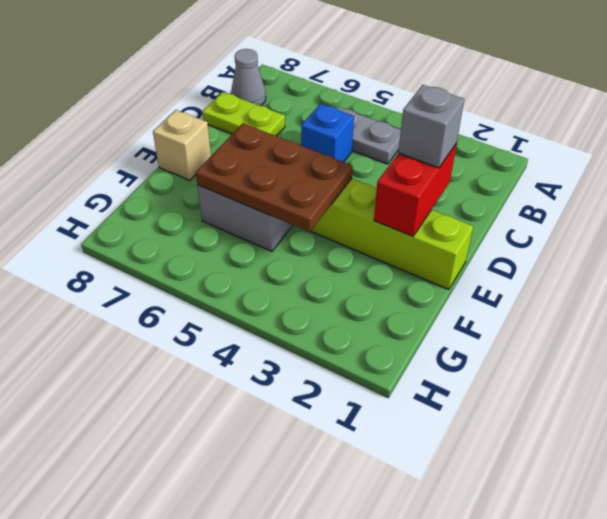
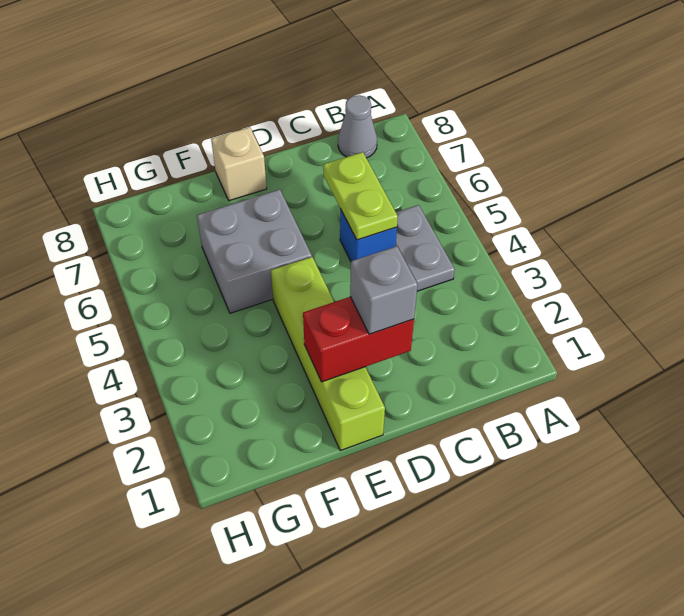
lime 1x2 plate [203,92,285,136] -> lime 1x2 plate moved to [323,152,398,240]
brown 2x3 plate [196,123,353,232] -> none

